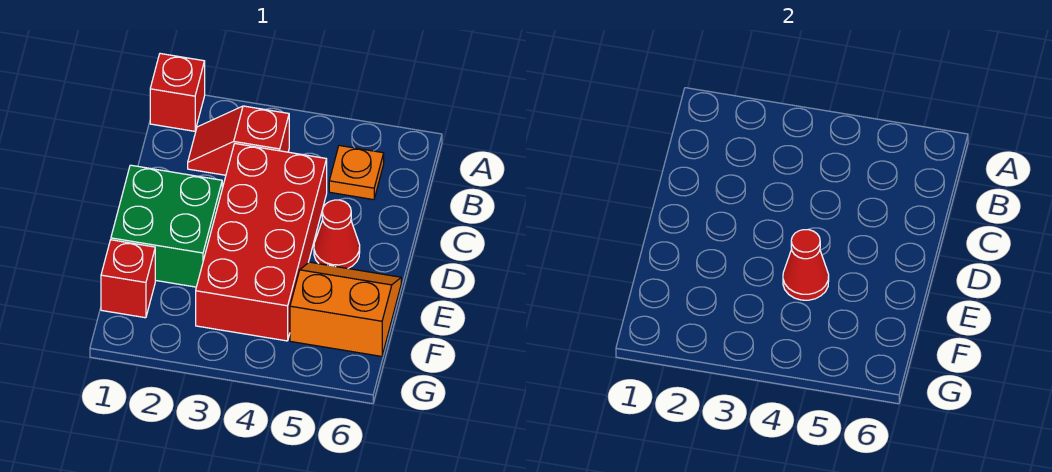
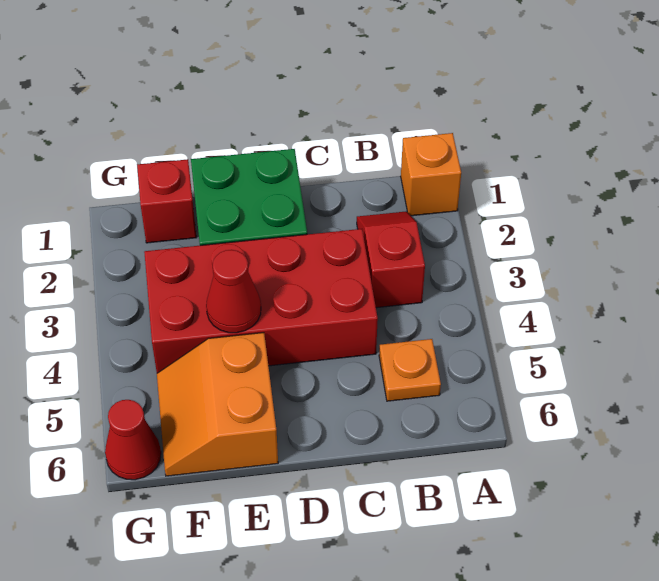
red 1x1 brick [150,54,205,131] -> orange 1x1 brick [401,133,461,216]
red 1x1 cone [314,200,360,268] -> red 1x1 cone moved to [105,400,161,480]
orange 2x2 slope [290,262,401,356] -> orange 2x2 slope turned to [157,333,278,476]

